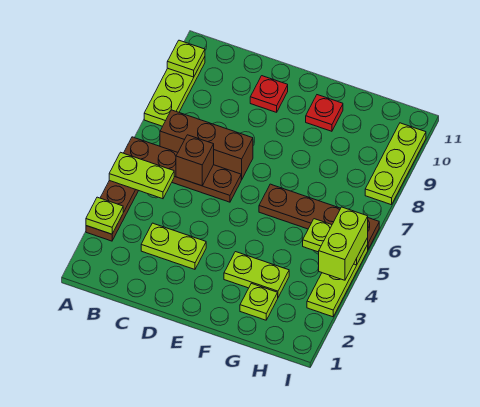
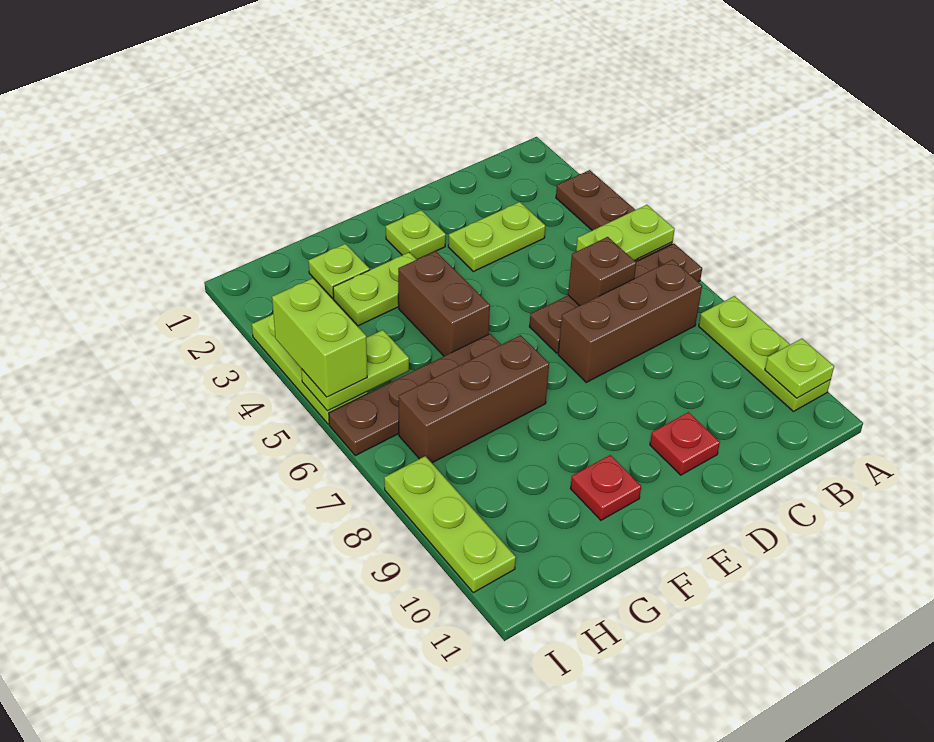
lime 1x1 plate [86,197,123,234] -> lime 1x1 plate moved to [386,210,446,259]
none -> brown 1x2 brick [398,251,490,356]
none -> brown 1x3 brick [399,335,549,463]

